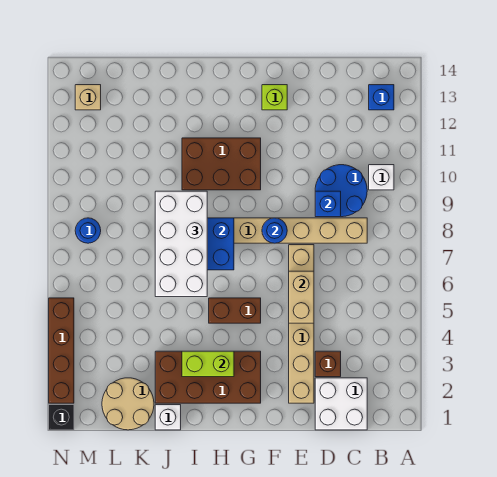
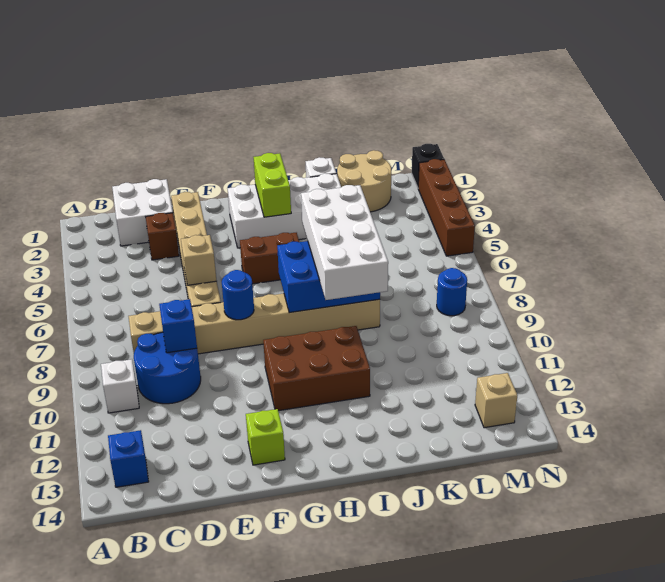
tan 1x2 brick [289,271,314,323] -> tan 1x1 brick [181,235,216,285]
brown 2x4 brick [155,351,261,403] -> white 2x4 brick [227,173,341,248]
lime 1x2 brick [182,351,234,377] -> lime 1x2 brick turned to [254,153,291,217]

